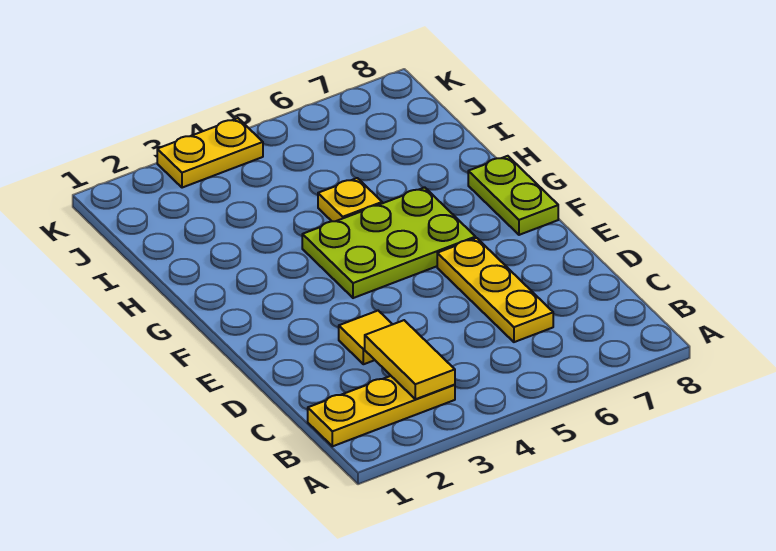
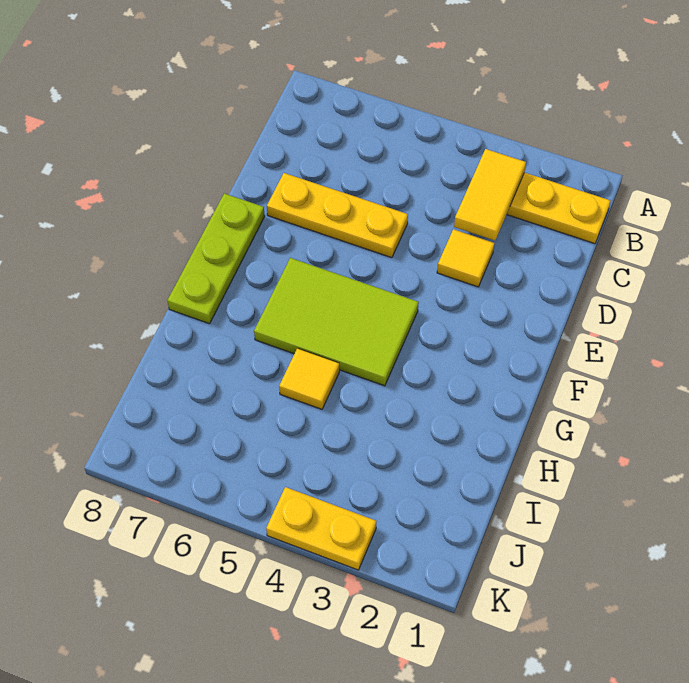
yellow 1x3 plate [437,238,553,342] -> yellow 1x3 plate turned to [267,173,408,258]
lime 2x3 plate [302,187,476,298] -> lime 2x3 tile [254,258,419,386]
lime 1x2 plate [468,156,558,235] -> lime 1x3 plate [168,193,265,324]
yellow 1x1 plate [318,178,382,221] -> yellow 1x1 tile [279,348,340,409]

